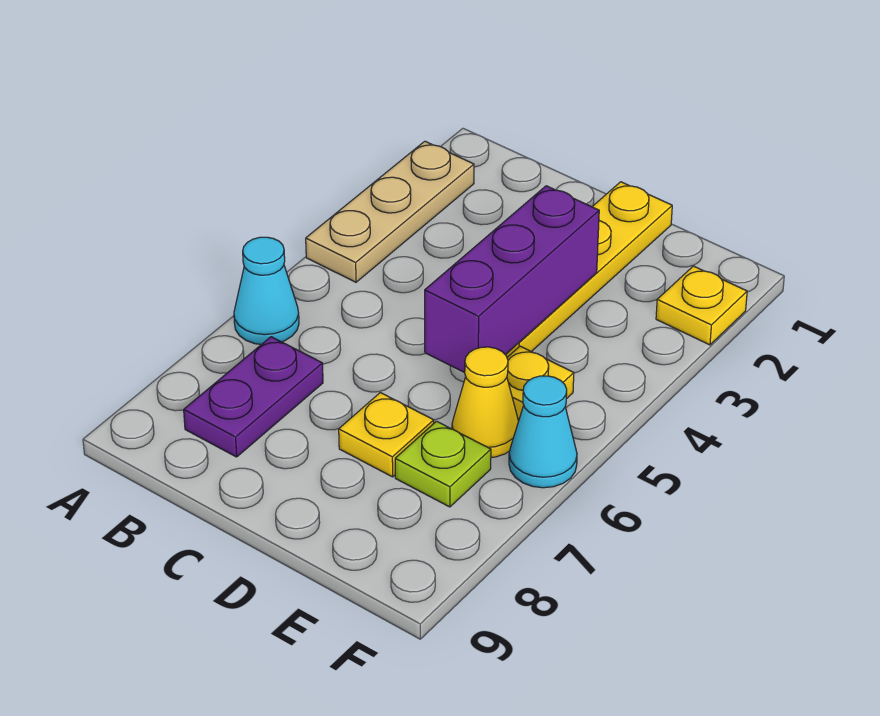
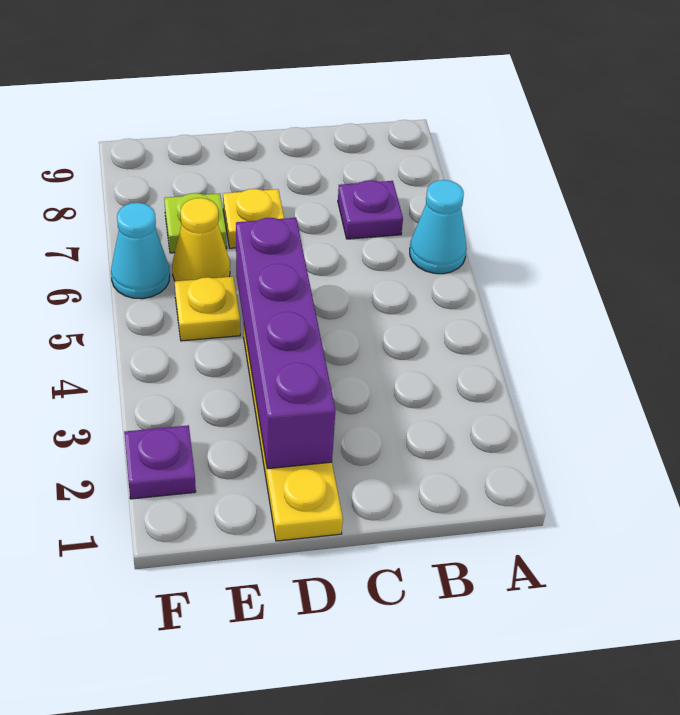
tan 1x3 plate [306,141,474,282] -> none
purple 1x2 plate [184,337,323,457] -> purple 1x1 plate [338,180,403,239]
purple 1x3 brick [425,186,599,373] -> purple 1x4 brick [236,218,335,469]
yellow 1x1 plate [656,266,747,345] -> purple 1x1 plate [124,425,196,499]

